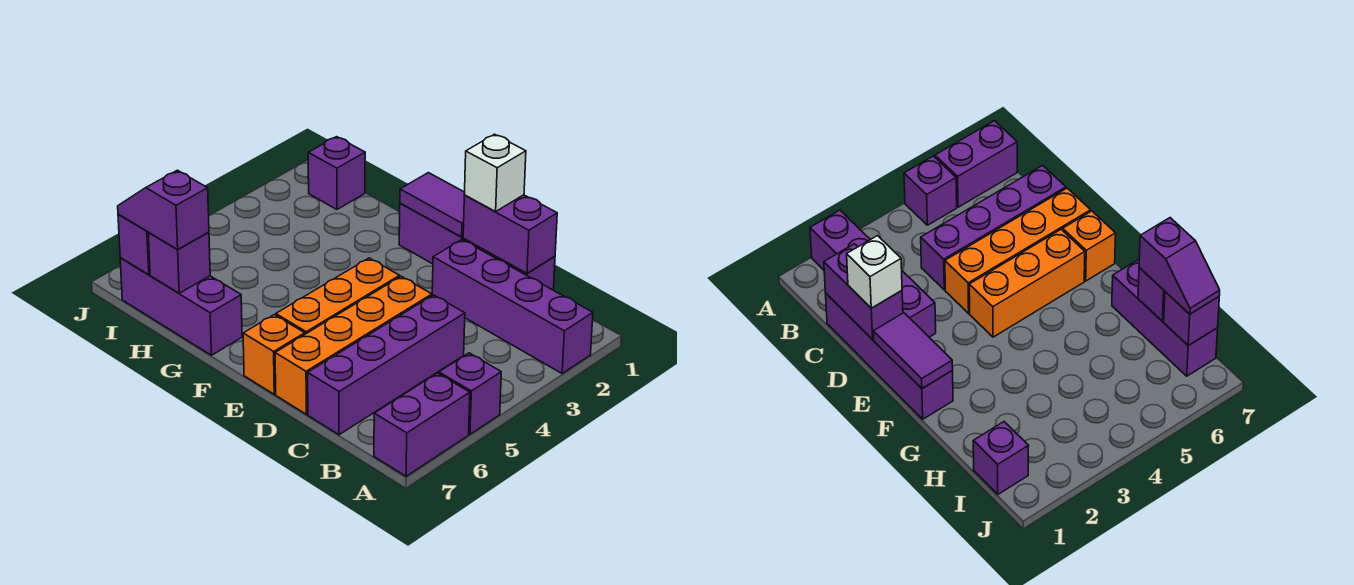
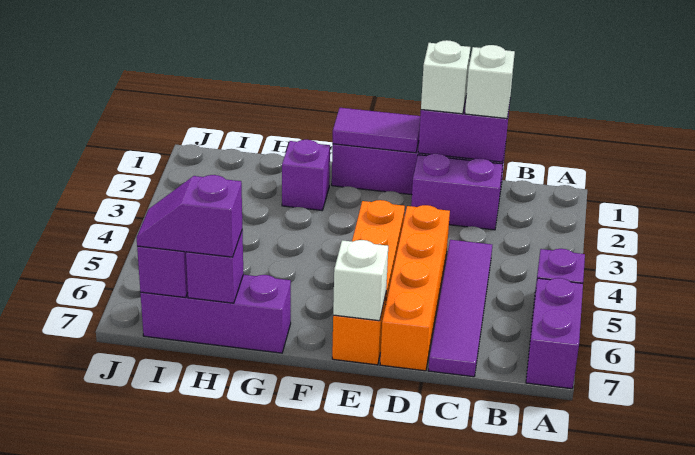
purple 1x4 brick [432,240,593,373] -> purple 1x2 brick [411,154,503,230]
none -> white 1x1 brick [465,45,515,118]
purple 1x4 brick [308,295,465,435] -> purple 1x4 tile [428,240,492,377]
none -> white 1x1 brick [333,240,388,321]
purple 1x1 brick [308,137,365,209] -> purple 1x1 brick moved to [282,140,330,210]

